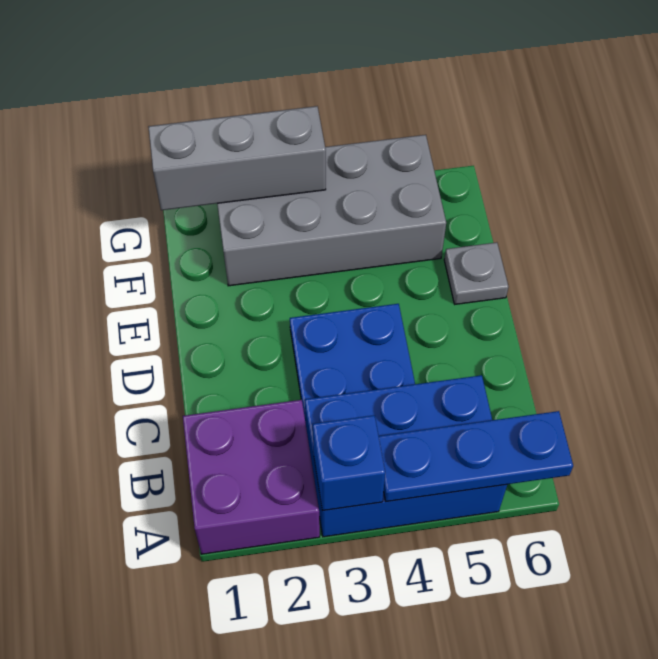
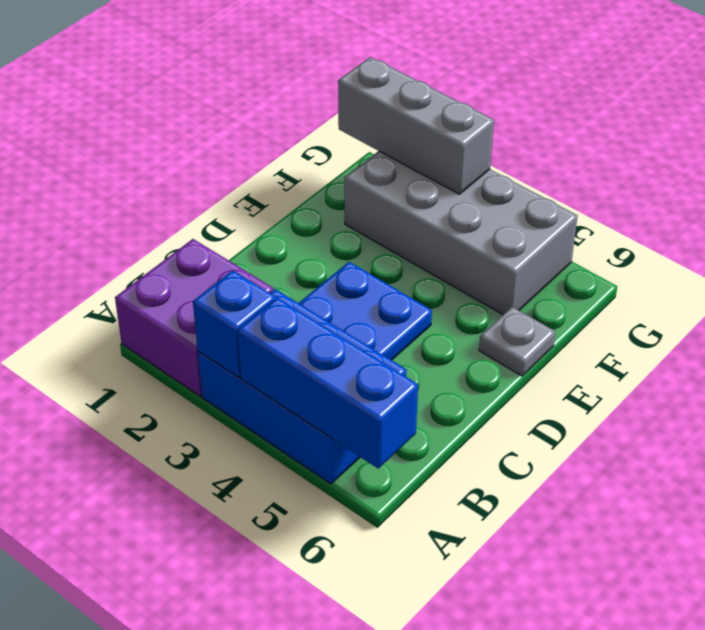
blue 1x3 plate [379,411,573,502] -> blue 1x3 brick [238,298,418,468]

